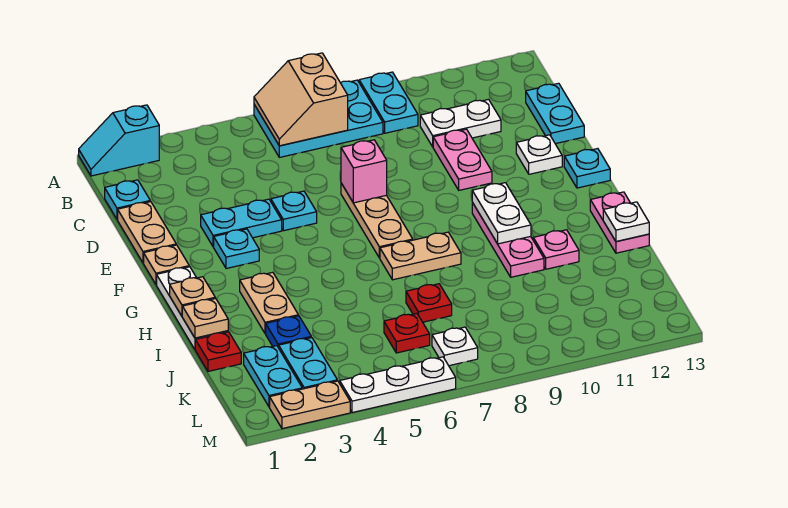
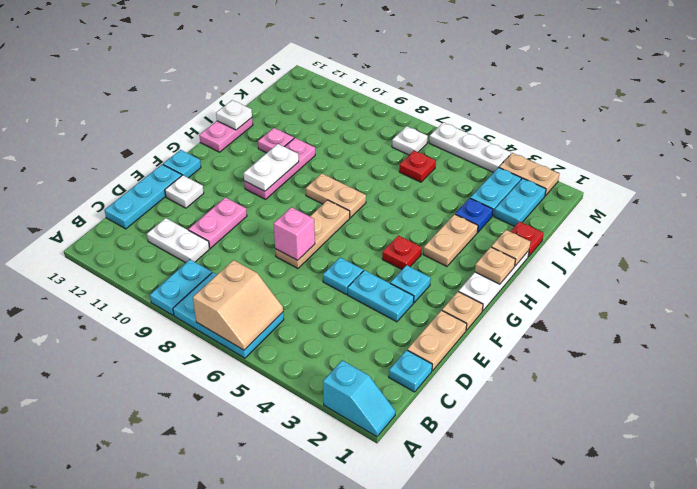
cyan 1x2 plate [526,83,584,144] -> cyan 1x3 plate [105,164,182,229]
red 1x1 plate [406,284,452,322] -> red 1x1 plate moved to [382,235,422,269]

